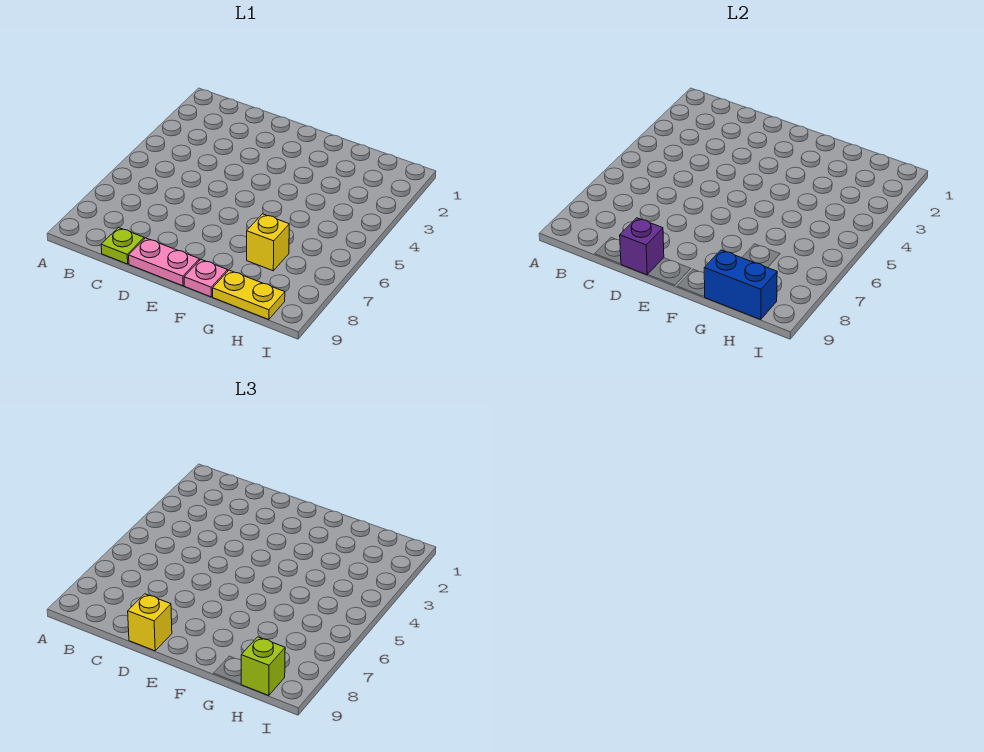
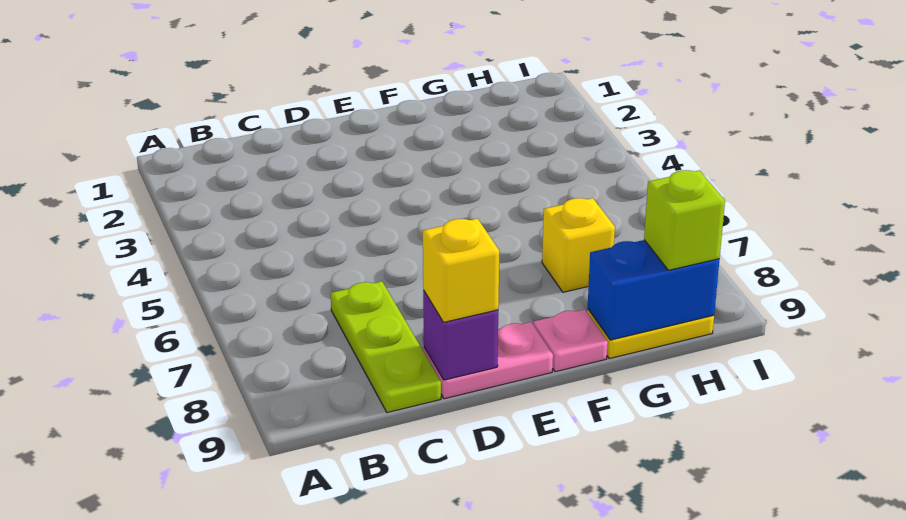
lime 1x1 plate [101,227,144,264] -> lime 1x3 plate [331,281,441,413]

